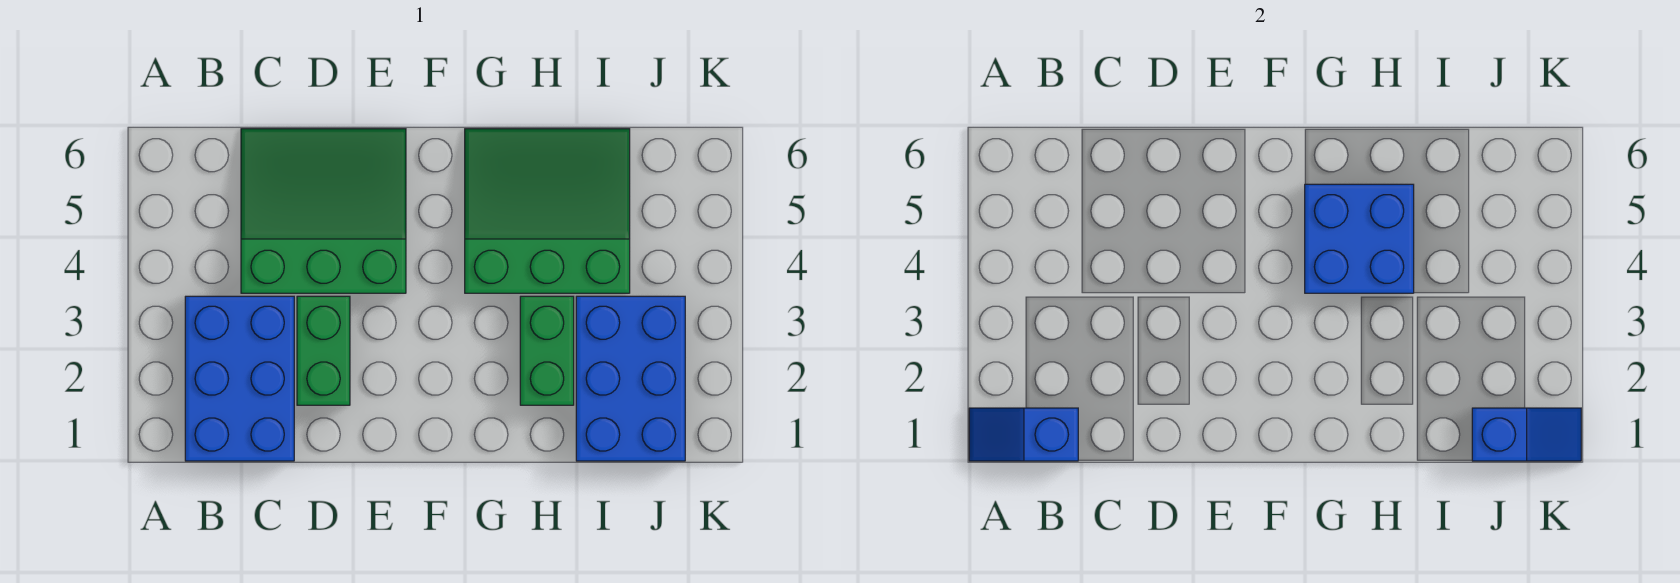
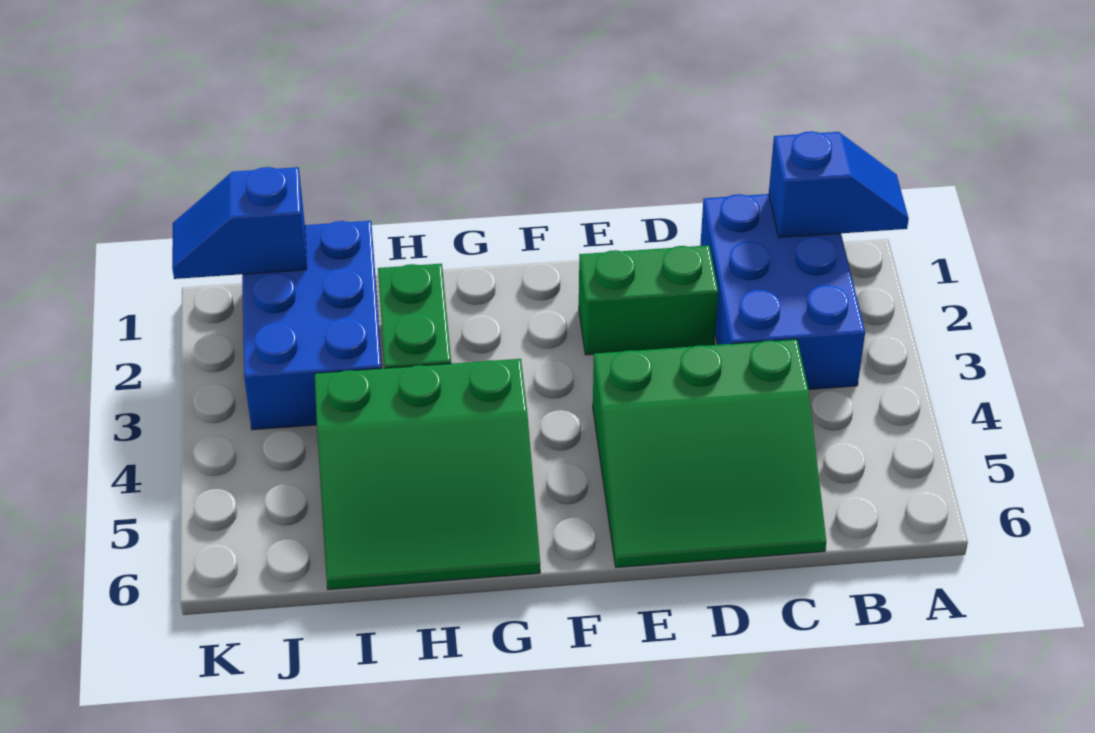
green 1x2 brick [297,296,350,405] -> green 1x2 brick turned to [579,245,718,355]
blue 2x2 brick [1305,184,1414,293] -> none

